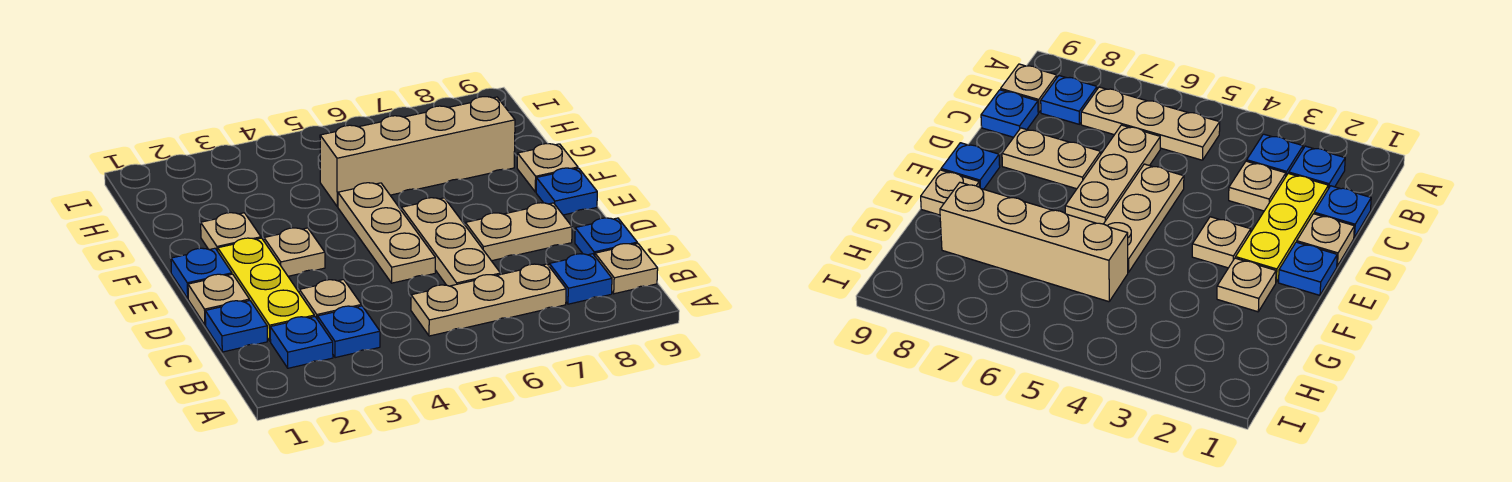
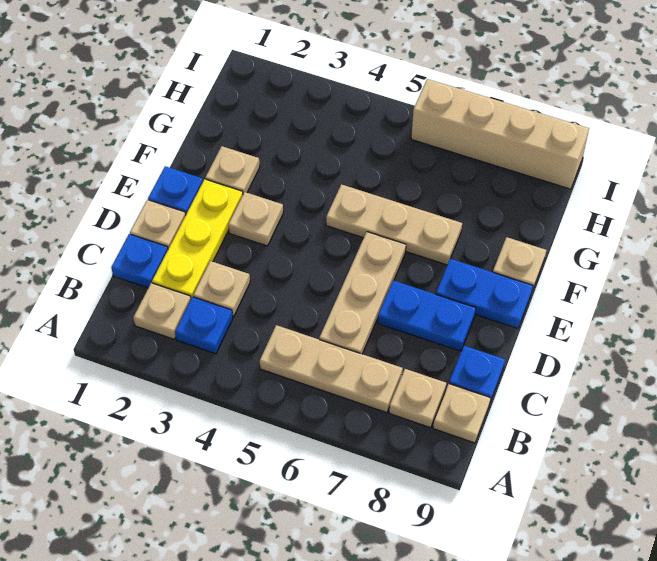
blue 1x1 plate [270,317,333,368] -> tan 1x1 plate [133,283,191,339]
blue 1x1 plate [549,254,612,304] -> tan 1x1 plate [389,369,446,428]
tan 1x3 plate [338,183,435,283] -> tan 1x3 plate turned to [326,184,462,265]
tan 1x2 plate [465,203,572,261] -> blue 1x2 plate [378,281,476,351]
blue 1x1 plate [536,168,597,215] -> blue 1x2 plate [436,259,533,329]
tan 1x4 brick [320,97,515,207] -> tan 1x4 brick moved to [411,79,589,189]

